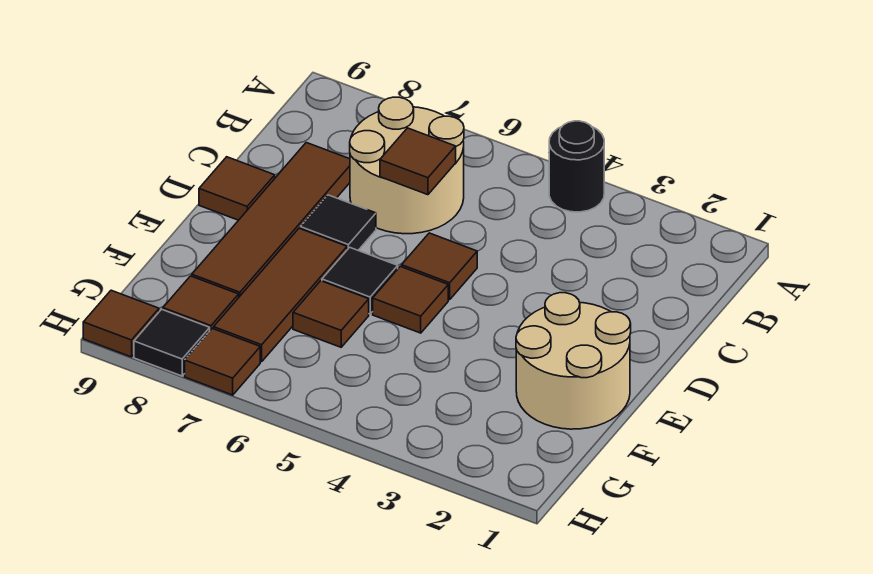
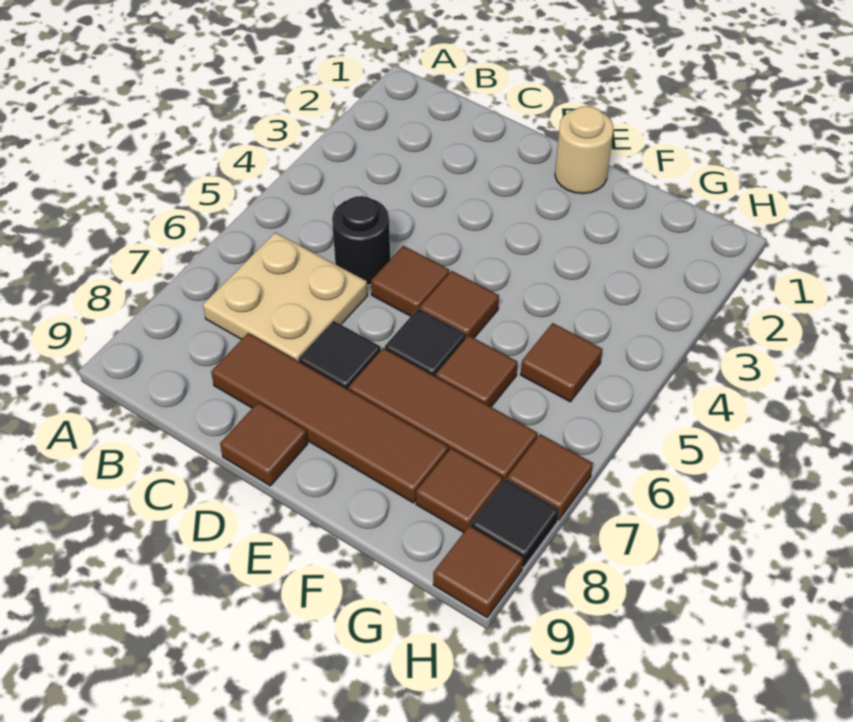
black 1x1 round brick [549,121,604,212] -> black 1x1 round brick moved to [332,196,390,285]
tan 2x2 round brick [350,97,464,234] -> tan 2x2 plate [203,232,368,361]
brown 1x1 tile [380,128,456,195] -> brown 1x1 tile moved to [521,323,602,402]
tan 2x2 round brick [516,293,631,429] -> tan 1x1 round brick [555,106,614,194]

